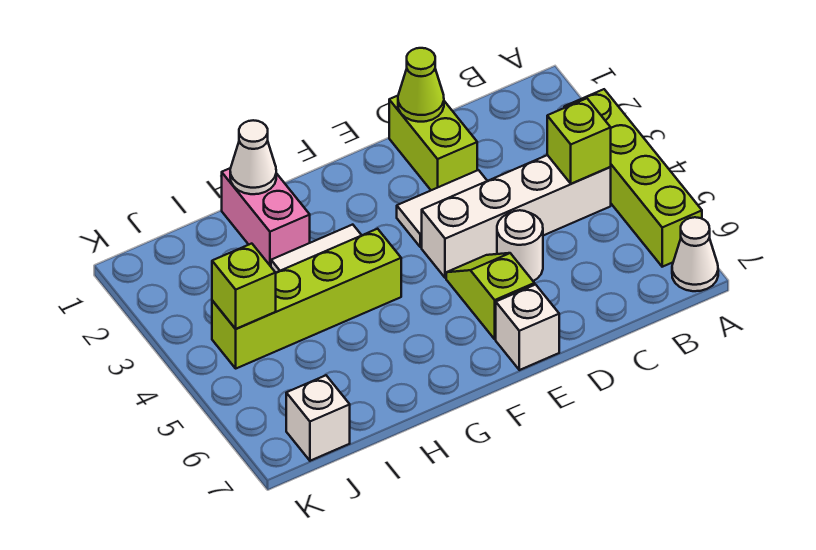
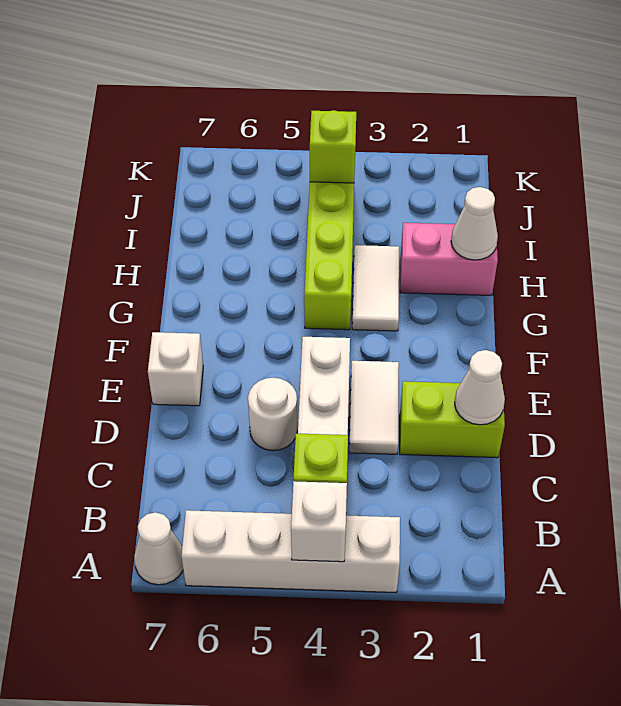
lime 1x4 brick [564,89,702,267] -> white 1x4 brick [182,510,400,593]
lime 1x1 cone [398,48,444,122] -> white 1x1 cone [455,350,505,425]
lime 1x2 slope [446,253,535,339] -> none
white 1x1 brick [286,375,350,461] -> white 1x1 brick moved to [291,481,347,562]

